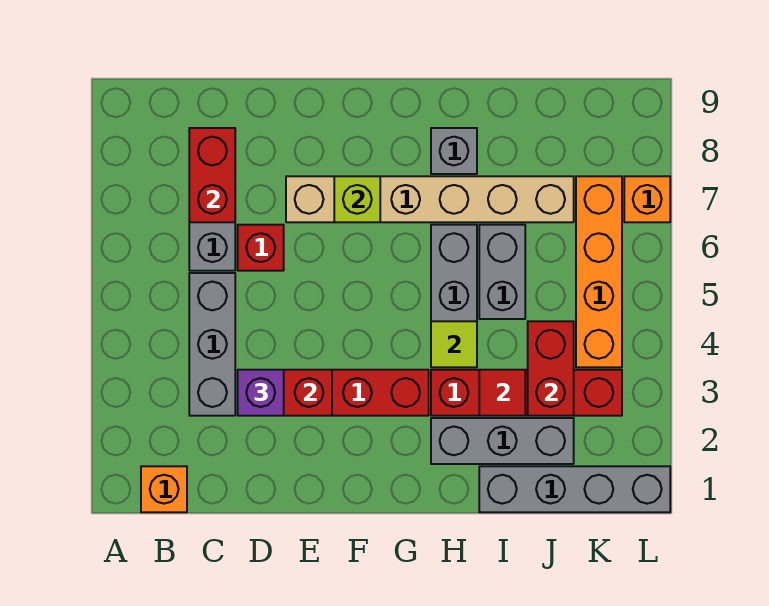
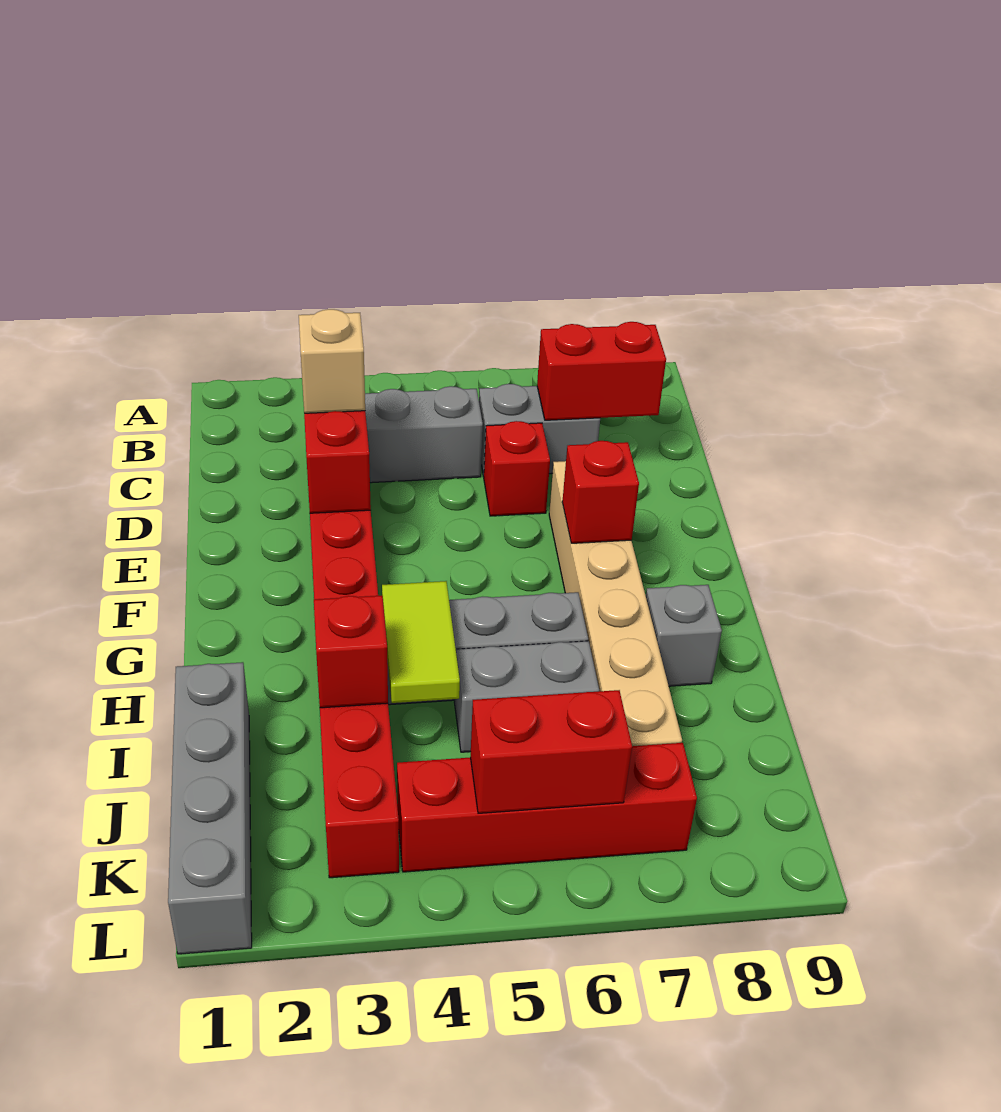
orange 1x1 brick [141,466,187,512] -> none
purple 1x1 brick [238,370,284,416] -> tan 1x1 brick [299,309,365,413]
lime 1x1 brick [334,176,380,222] -> red 1x1 brick [562,441,639,543]
grey 1x3 brick [431,418,574,464] -> none
lime 1x1 tile [431,321,477,367] -> lime 1x2 tile [382,581,460,703]
red 1x1 tile [479,370,525,416] -> red 1x1 brick [314,596,388,708]
red 1x2 brick [528,321,574,416] -> red 1x2 brick moved to [470,690,632,813]
orange 1x4 brick [576,176,622,367] -> red 1x4 brick [397,743,697,872]
orange 1x1 brick [624,176,670,222] -> none

